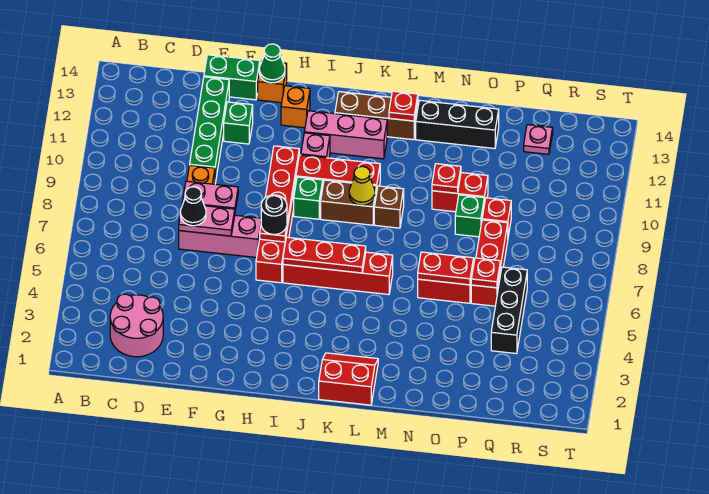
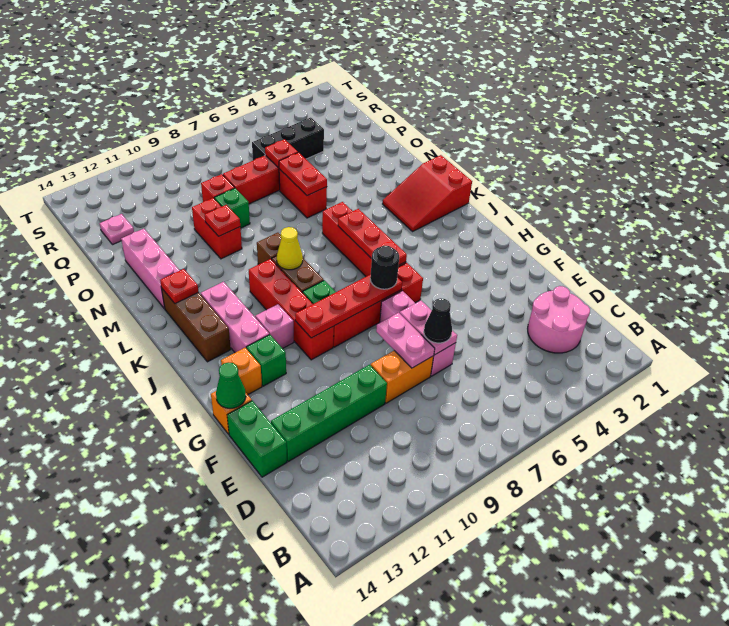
green 1x1 brick [224,102,253,144] -> green 1x1 brick moved to [246,335,286,386]
red 2x2 slope [319,353,378,405] -> red 2x3 slope [383,155,472,231]
black 1x3 brick [416,100,499,148] -> pink 1x3 brick [121,229,180,309]

